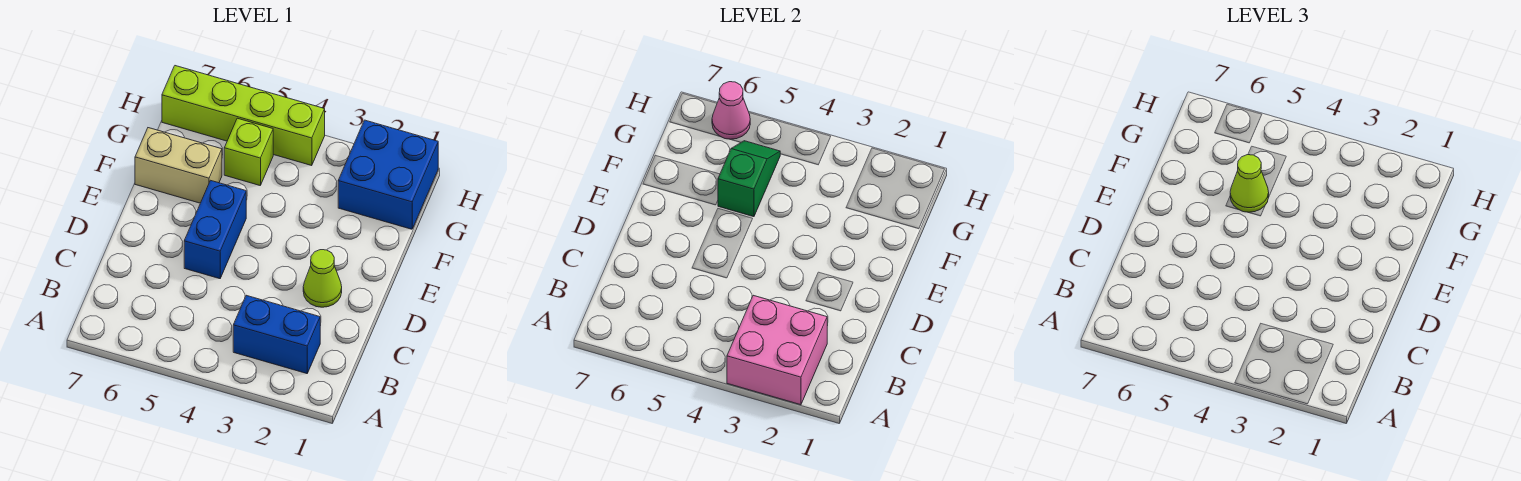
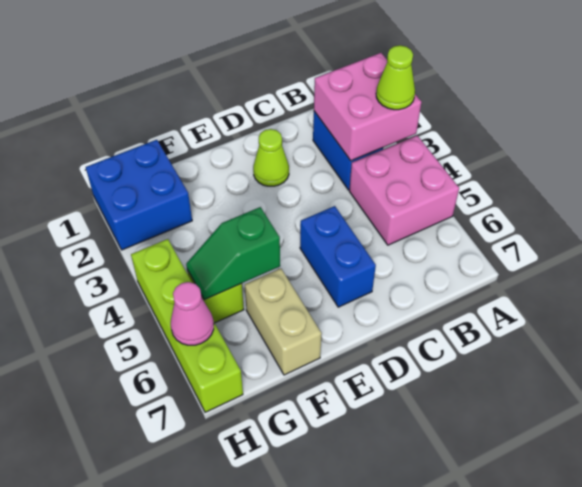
none -> pink 2x2 brick [349,136,459,245]
blue 1x2 brick [184,180,246,279] -> blue 1x2 brick turned to [300,206,376,307]
lime 1x1 cone [1230,155,1269,212] -> lime 1x1 cone moved to [376,45,415,110]

